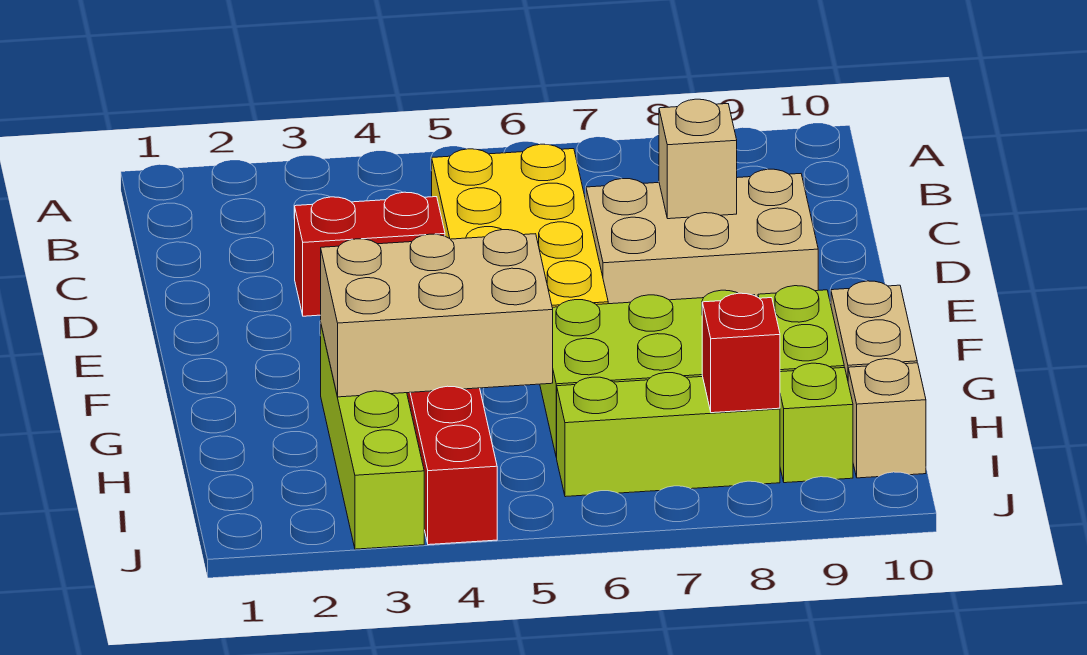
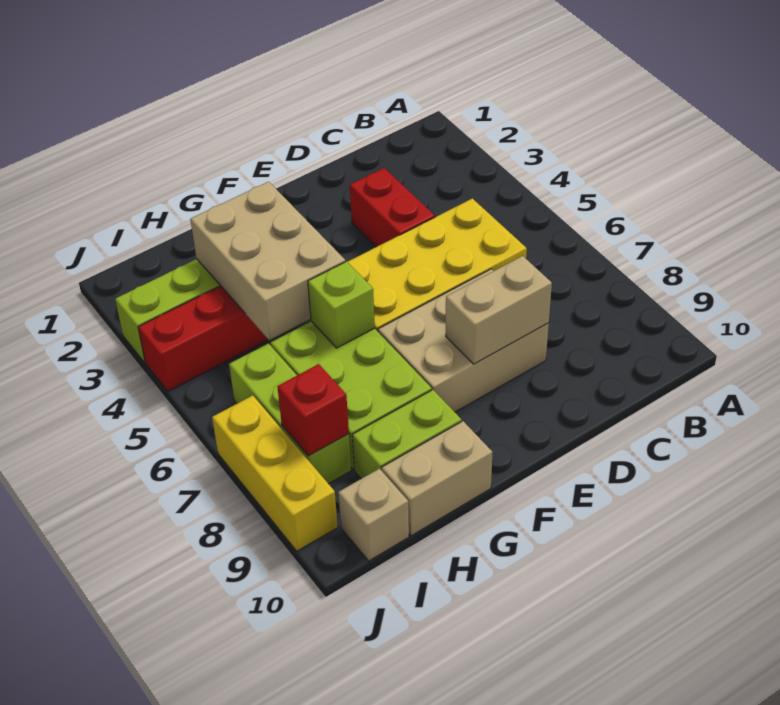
tan 2x3 brick [586,169,818,304] -> tan 2x3 brick turned to [378,269,549,412]
tan 1x1 brick [659,99,737,219] -> tan 1x2 brick [446,256,552,364]
lime 1x1 brick [780,363,853,483] -> lime 1x1 brick moved to [308,261,375,348]
none -> yellow 1x3 brick [212,395,338,551]

